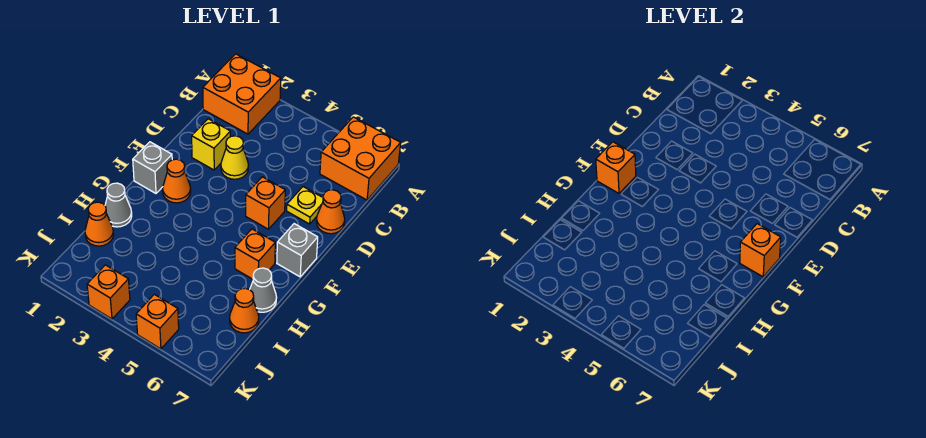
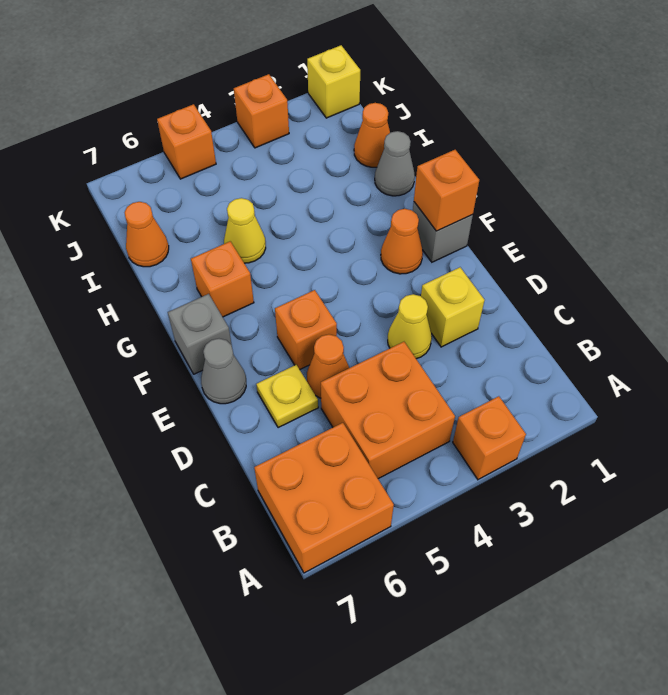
orange 2x2 brick [203,54,281,134] -> orange 2x2 brick moved to [321,342,455,479]
orange 1x1 cone [316,190,345,234] -> orange 1x1 cone moved to [307,334,349,398]
orange 1x1 brick [740,224,781,277] -> orange 1x1 brick moved to [453,396,526,479]
none -> yellow 1x1 cone [224,198,266,263]
grey 1x1 cone [250,268,277,312] -> grey 1x1 cone moved to [201,339,246,404]
none -> yellow 1x1 brick [307,45,360,118]

